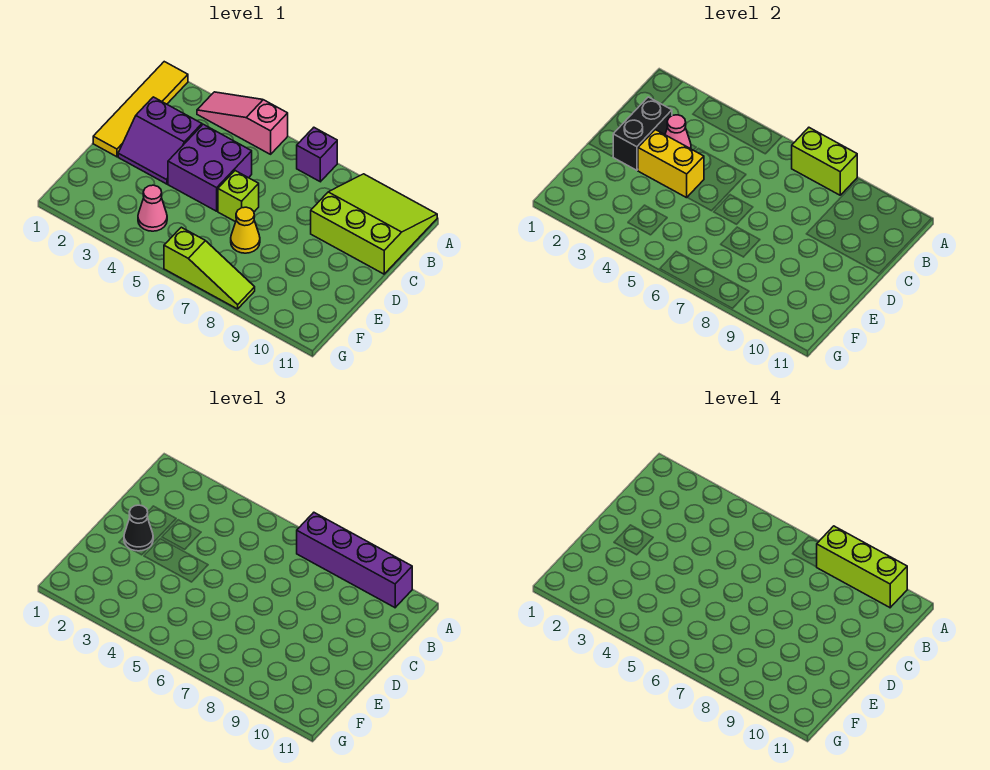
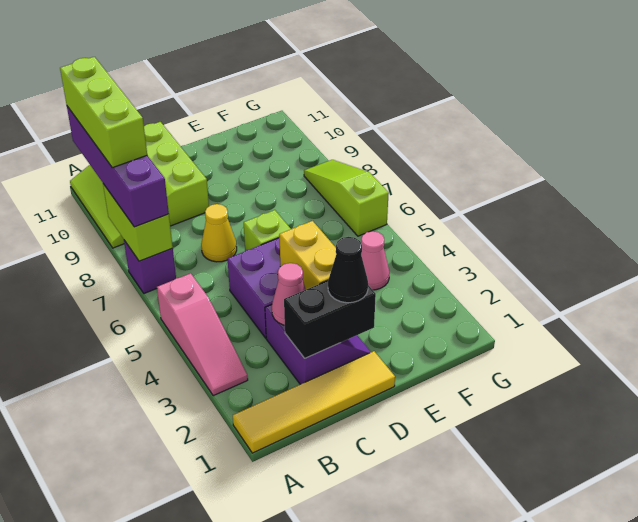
yellow 1x1 cone [231,207,260,253] -> yellow 1x1 cone moved to [201,204,237,262]

